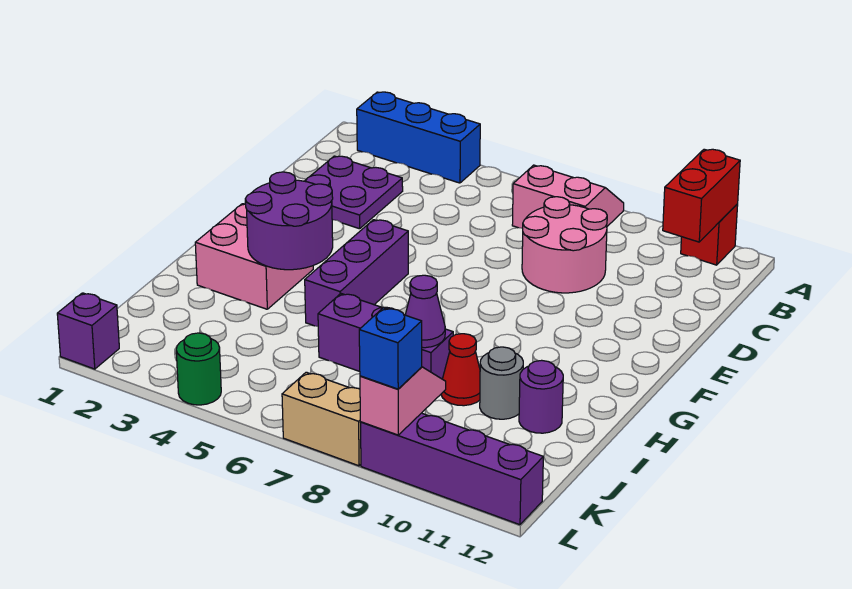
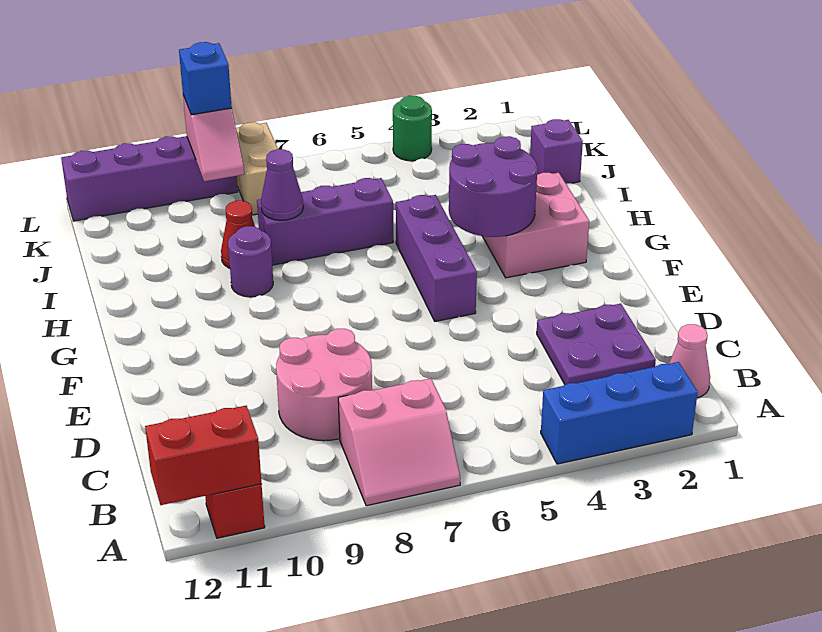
red 1x2 brick [663,149,740,242] -> red 1x2 brick turned to [145,406,262,505]
none -> pink 1x1 cone [669,324,710,398]
grey 1x1 round brick [480,347,523,419] -> none
purple 1x1 round brick [519,360,563,433] -> purple 1x1 round brick moved to [228,226,273,297]
purple 1x1 brick [57,293,119,369] -> purple 1x1 brick moved to [530,119,583,184]
tan 1x2 brick [282,372,361,466] -> tan 1x2 brick turned to [236,122,278,215]

